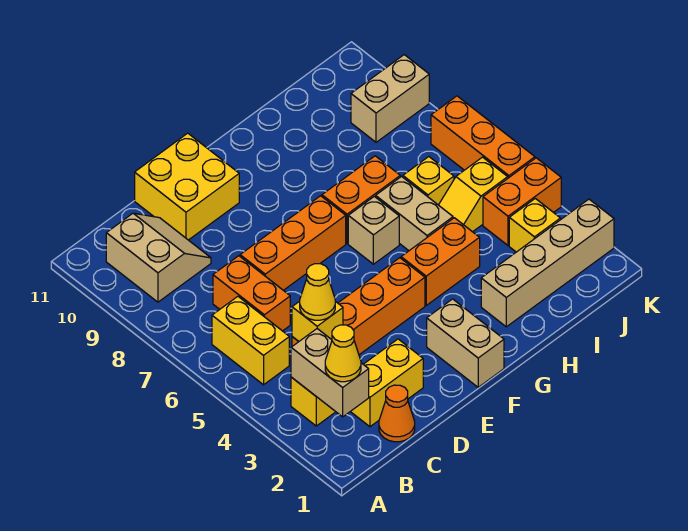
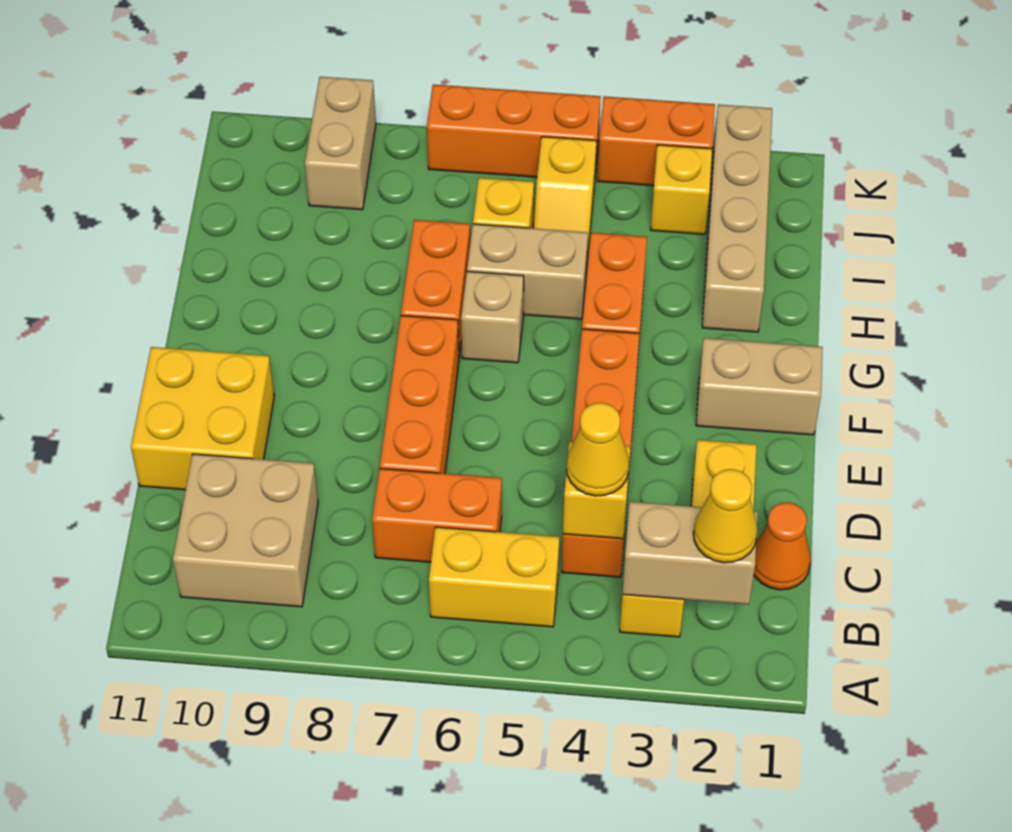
tan 2x2 slope [106,213,211,302] -> tan 2x2 brick [173,454,318,607]
orange 1x2 brick [483,158,561,246] -> orange 1x2 brick turned to [598,96,715,186]

